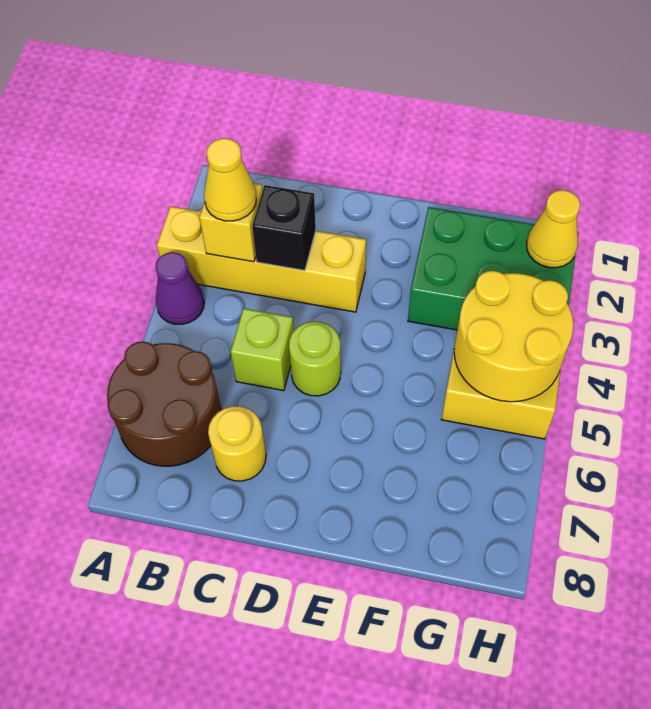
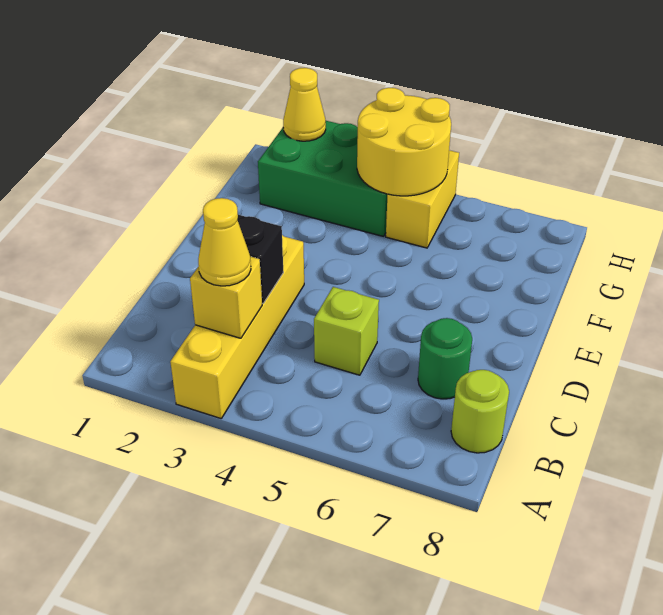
purple 1x1 cone [155,252,204,324] -> none
brown 2x2 round brick [107,342,221,466] -> none
yellow 1x1 round brick [208,406,266,481] -> green 1x1 round brick [418,318,472,399]
lime 1x1 round brick [289,322,341,396] -> lime 1x1 round brick moved to [451,370,509,453]
green 2x3 brick [408,207,578,330] -> green 2x3 brick turned to [258,121,388,237]

